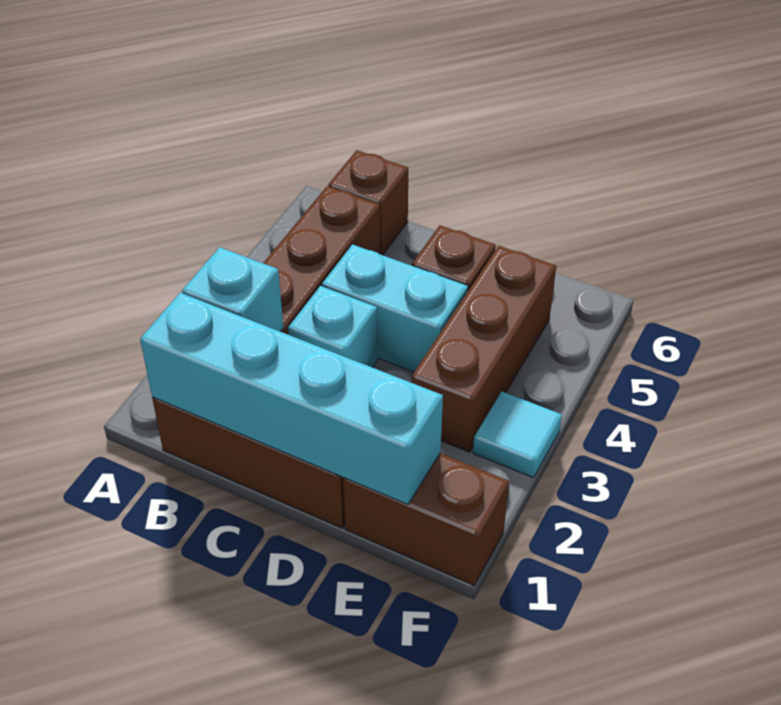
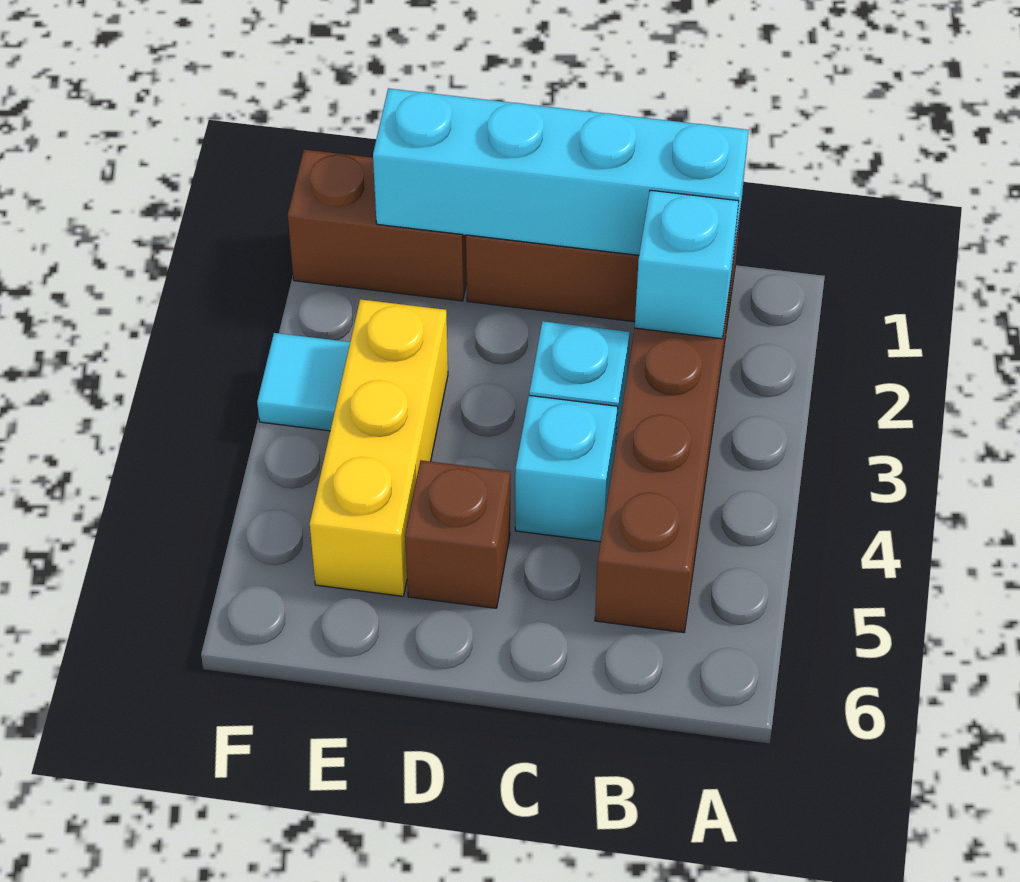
brown 1x1 brick [328,150,408,255] -> none
cyan 1x2 brick [322,245,468,372] -> cyan 1x1 brick [515,395,618,542]
brown 1x3 brick [412,246,556,452] -> yellow 1x3 brick [310,299,448,596]

